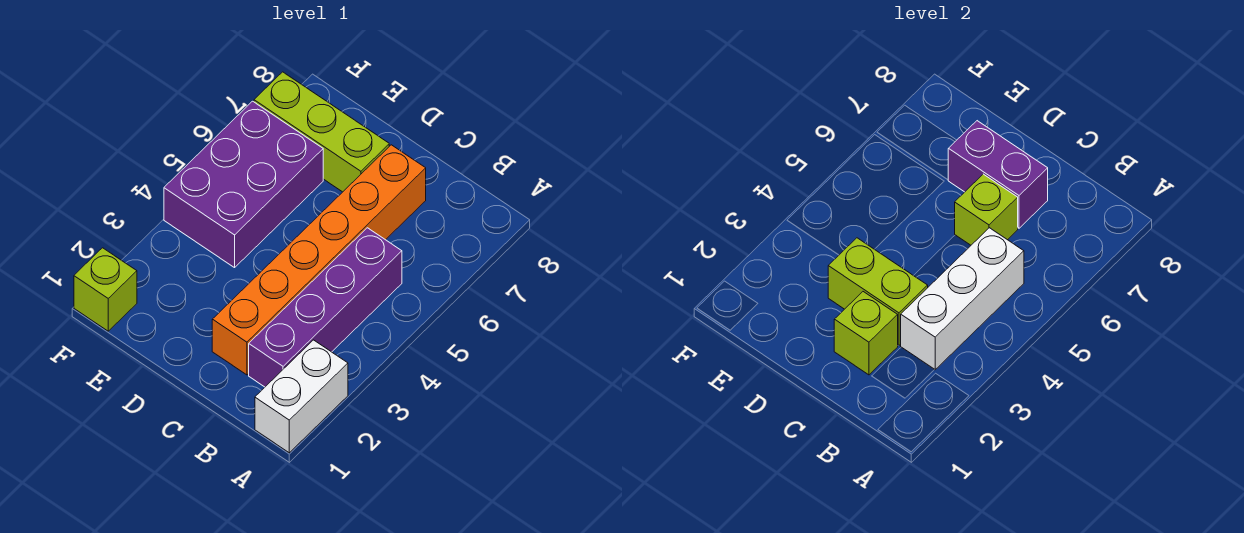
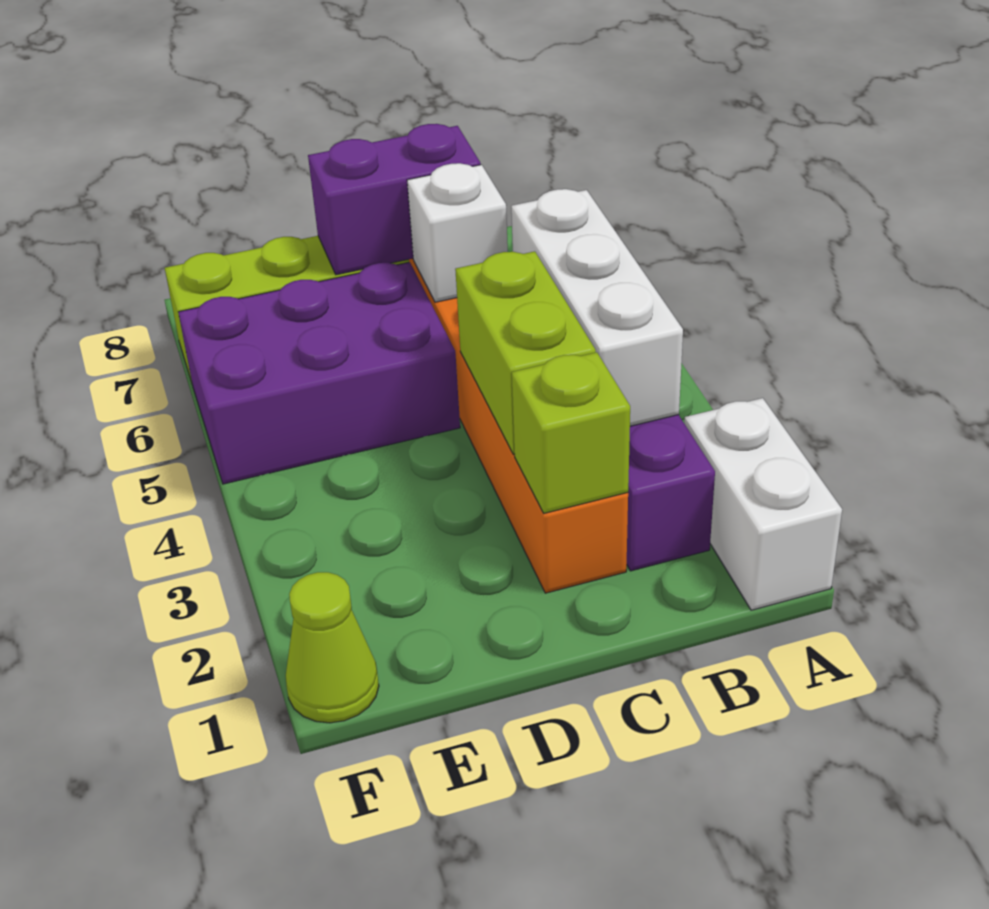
lime 1x2 brick [828,238,928,345] -> lime 1x2 brick turned to [455,251,596,454]
lime 1x1 brick [955,174,1018,245] -> white 1x1 brick [407,163,508,302]
purple 2x3 brick [164,101,323,268] -> purple 2x3 brick turned to [178,262,460,484]
lime 1x1 brick [74,248,137,331] -> lime 1x1 cone [286,572,379,723]

